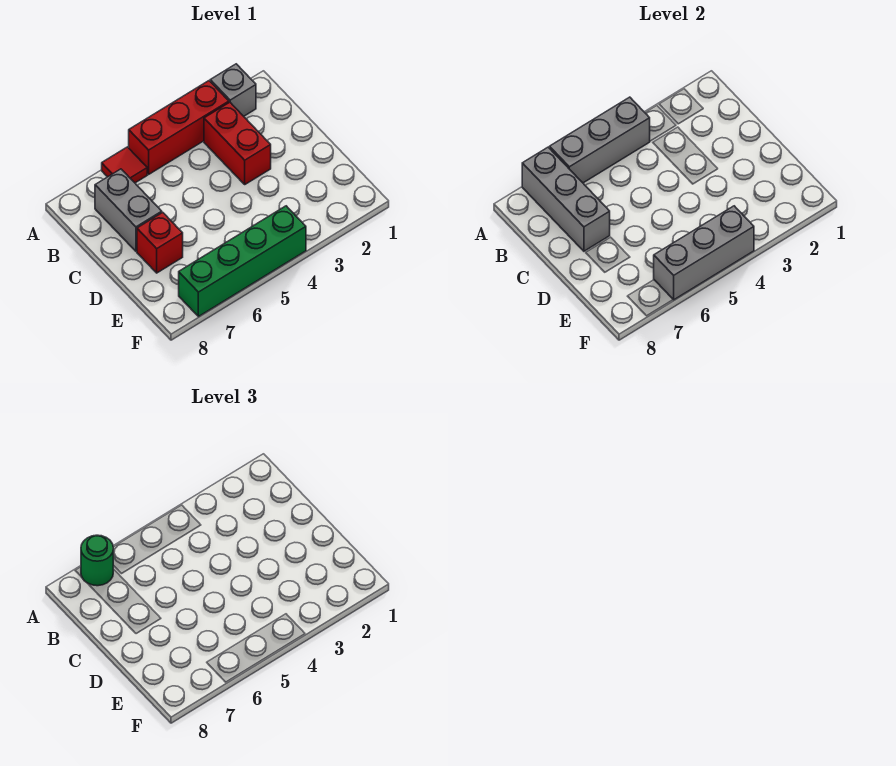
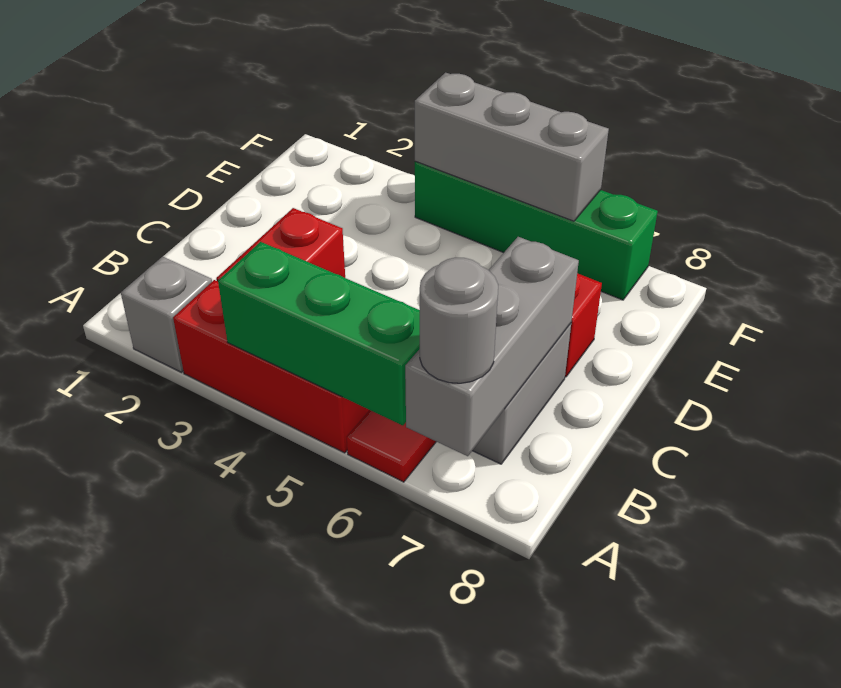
grey 1x3 brick [550,97,650,183] -> green 1x3 brick [218,242,420,425]
green 1x1 round brick [81,535,113,586] -> grey 1x1 round brick [420,258,498,383]

